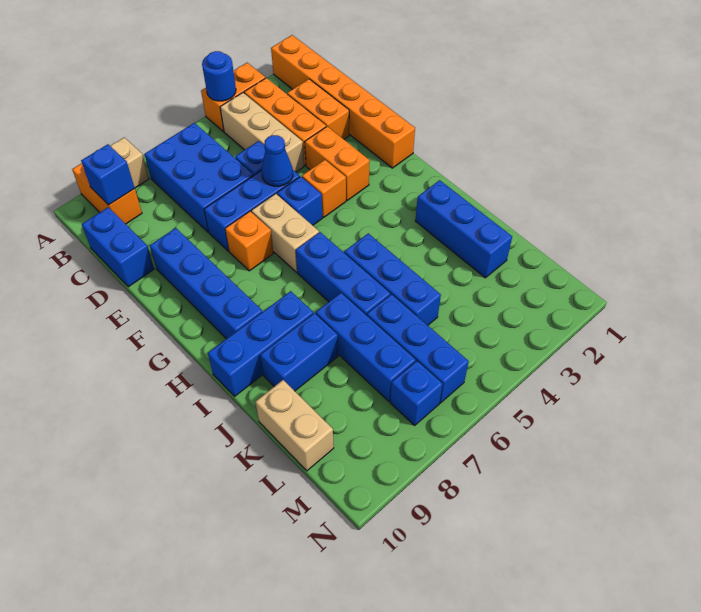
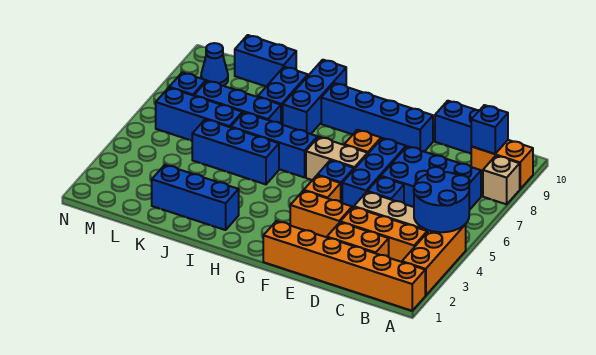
orange 1x2 brick [201,63,265,131] -> orange 1x3 brick [402,224,466,296]
blue 1x1 round brick [202,51,236,101] -> blue 2x2 round brick [414,167,469,232]
blue 1x1 cone [262,135,293,186] -> blue 1x1 cone moved to [201,43,228,86]
tan 1x2 brick [255,380,334,471] -> blue 1x2 brick [235,35,296,86]

